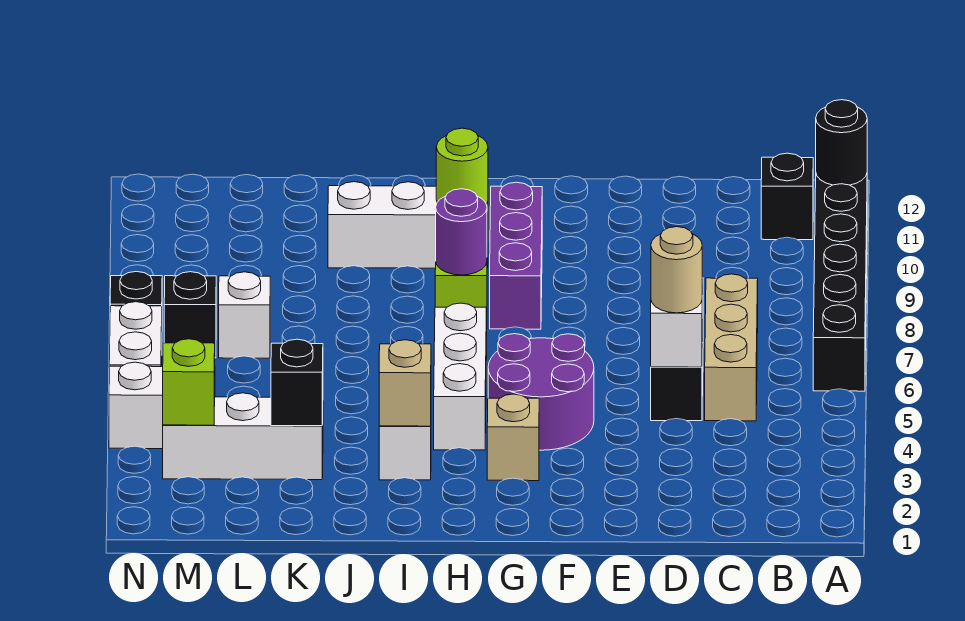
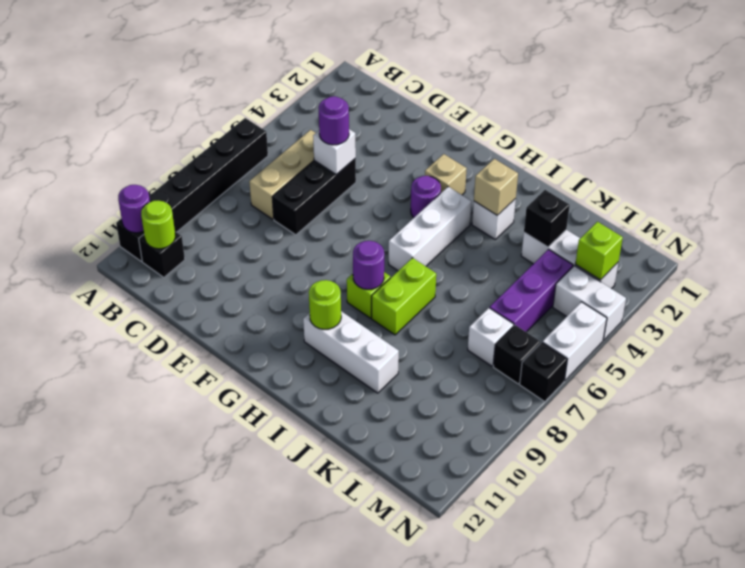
black 1x1 round brick [816,100,867,185] -> purple 1x1 round brick [118,185,150,233]
none -> lime 1x1 round brick [141,201,175,249]
tan 1x1 round brick [651,227,702,313] -> purple 1x1 round brick [318,96,349,145]
purple 2x2 round brick [488,334,594,450] -> purple 1x1 round brick [411,176,441,218]
purple 1x3 brick [490,182,542,329] -> purple 1x3 brick moved to [490,249,573,332]
none -> lime 1x2 brick [372,258,436,335]

